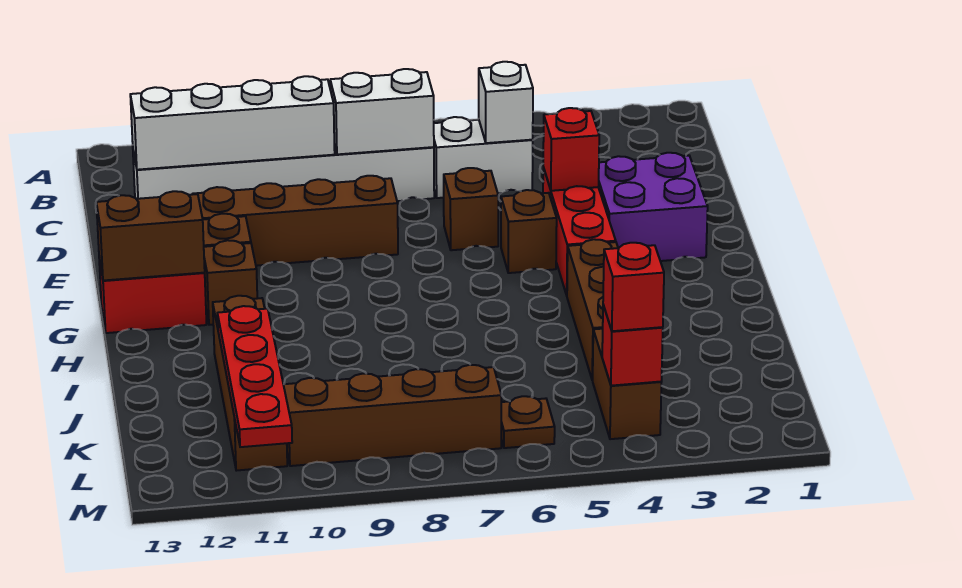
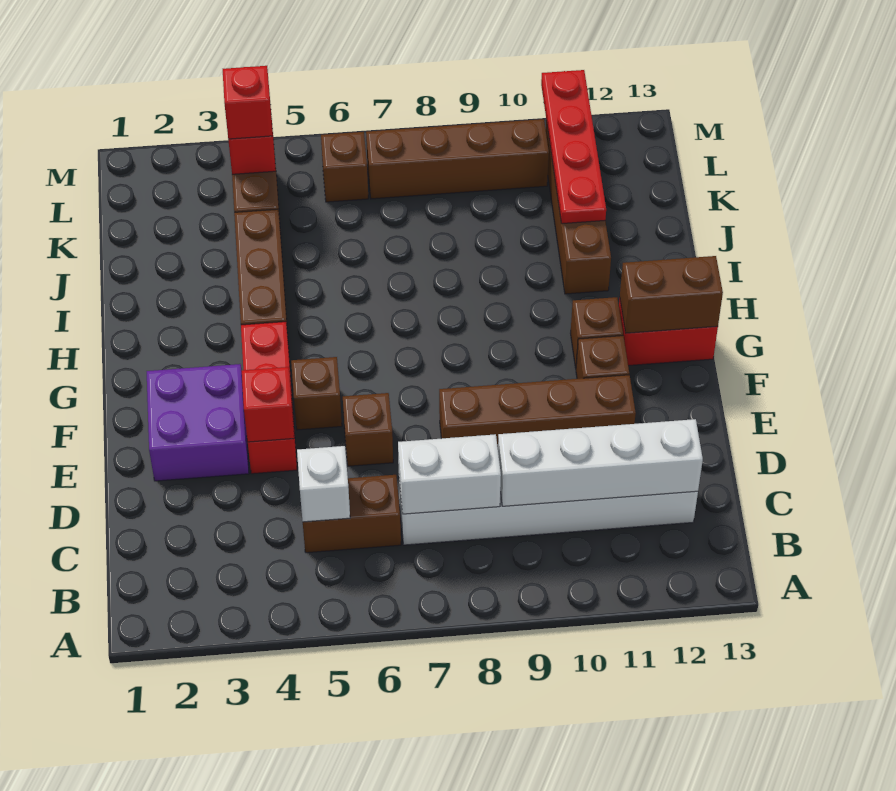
white 1x2 brick [434,117,533,198] -> brown 1x2 brick [303,475,401,553]
brown 1x1 plate [501,396,555,448] -> brown 1x1 brick [321,132,368,202]

